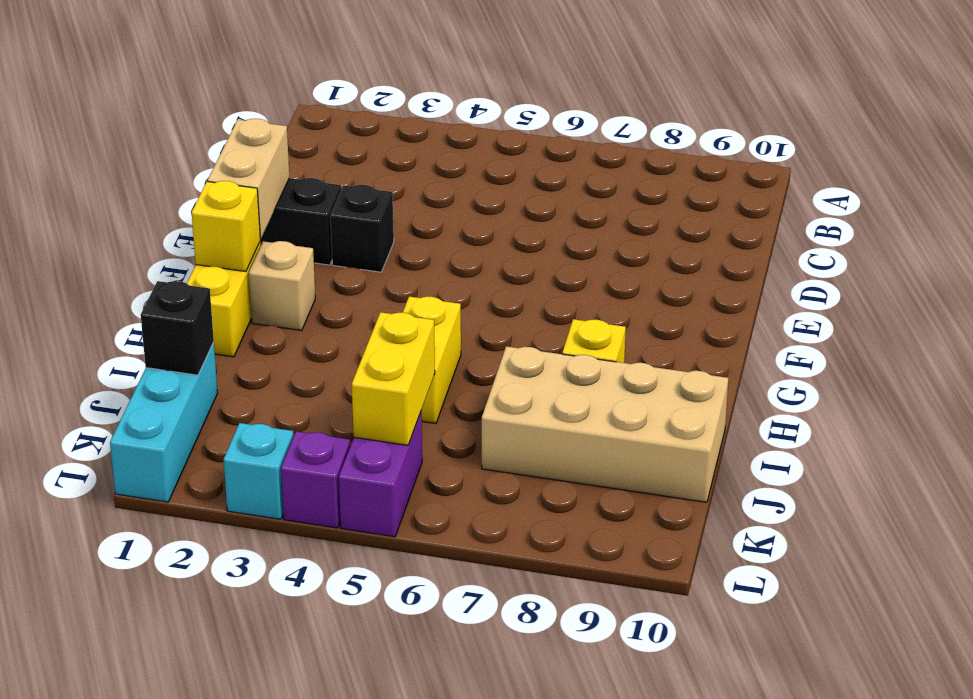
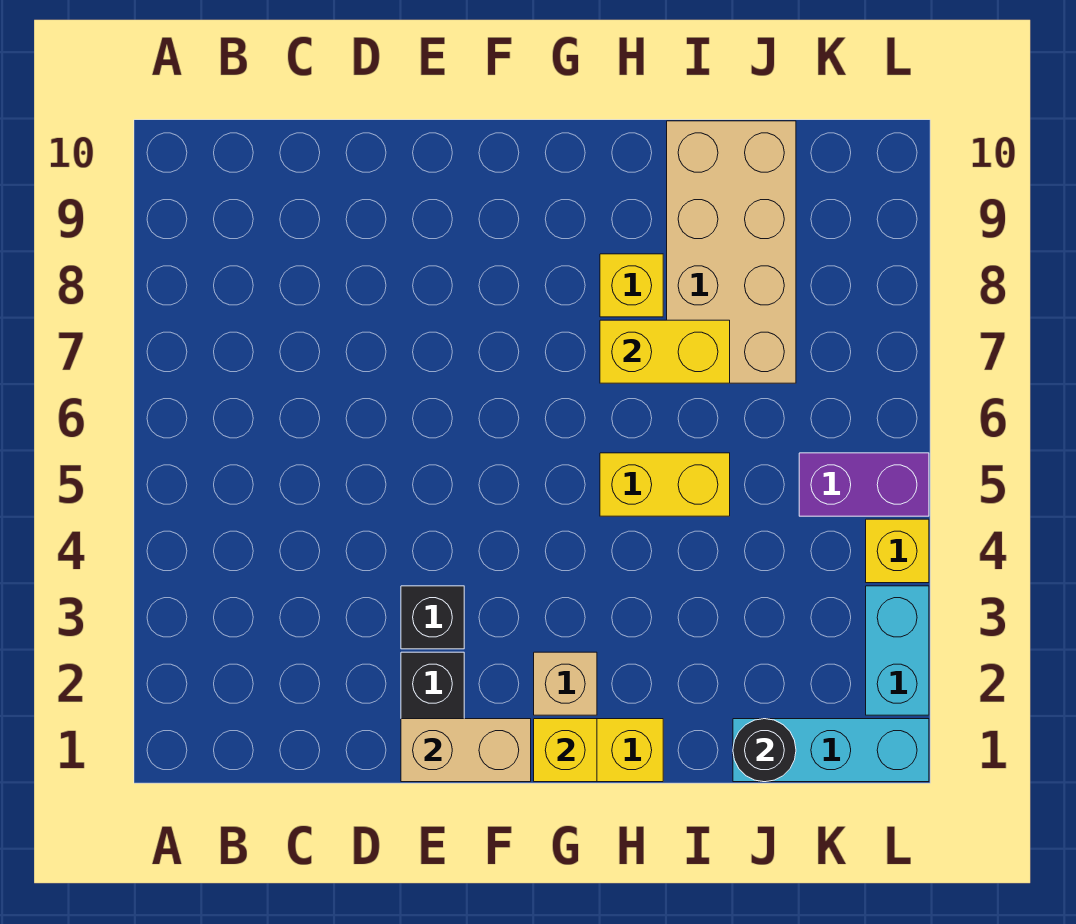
black 1x1 brick [141,281,214,375] -> black 1x1 round brick [733,719,796,782]
yellow 1x2 brick [352,312,435,445] -> yellow 1x2 brick moved to [600,320,730,383]
cyan 1x1 brick [224,423,294,519] -> cyan 1x2 brick [866,586,929,715]
purple 1x1 brick [281,431,350,528] -> yellow 1x1 brick [866,519,929,583]

